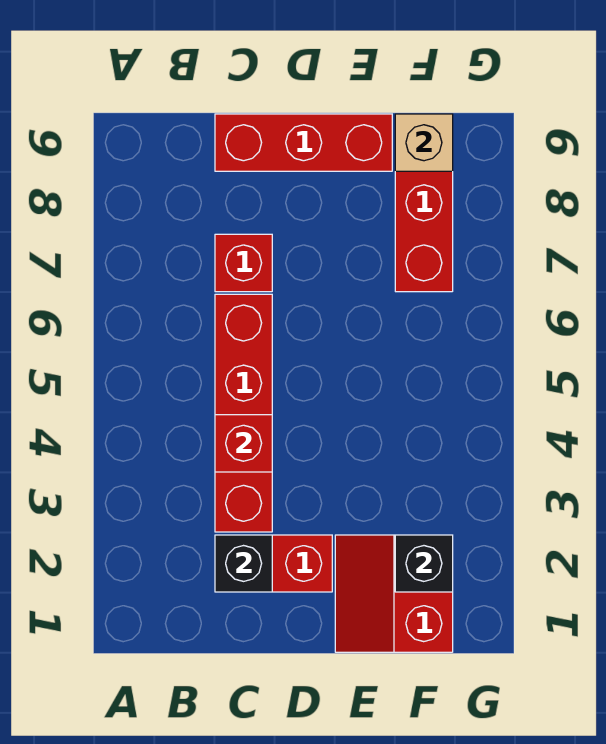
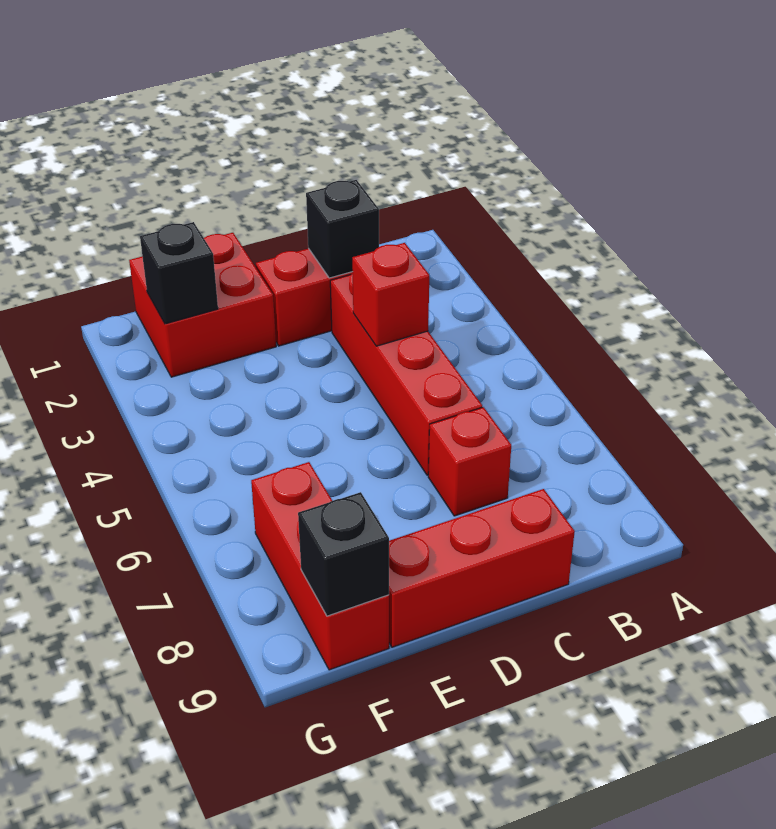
red 2x2 slope [335,535,453,652] -> red 2x2 brick [129,233,276,377]
tan 1x1 brick [395,114,453,171] -> black 1x1 brick [298,492,389,616]

